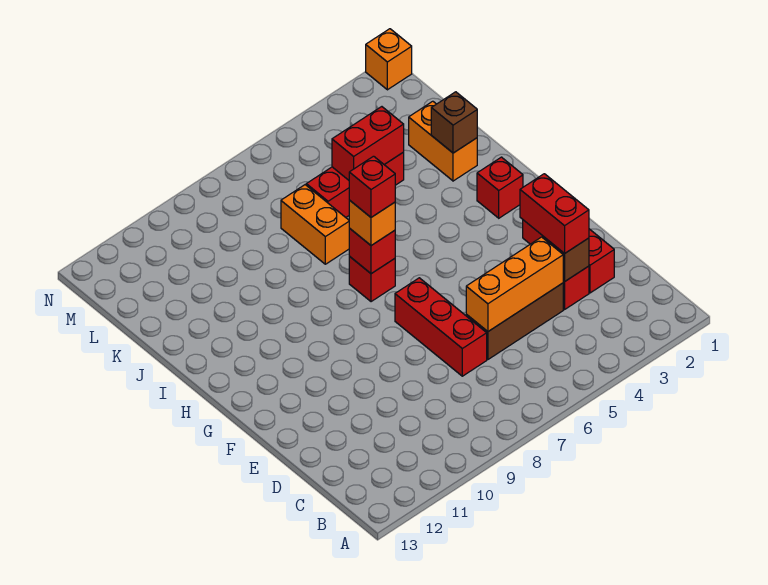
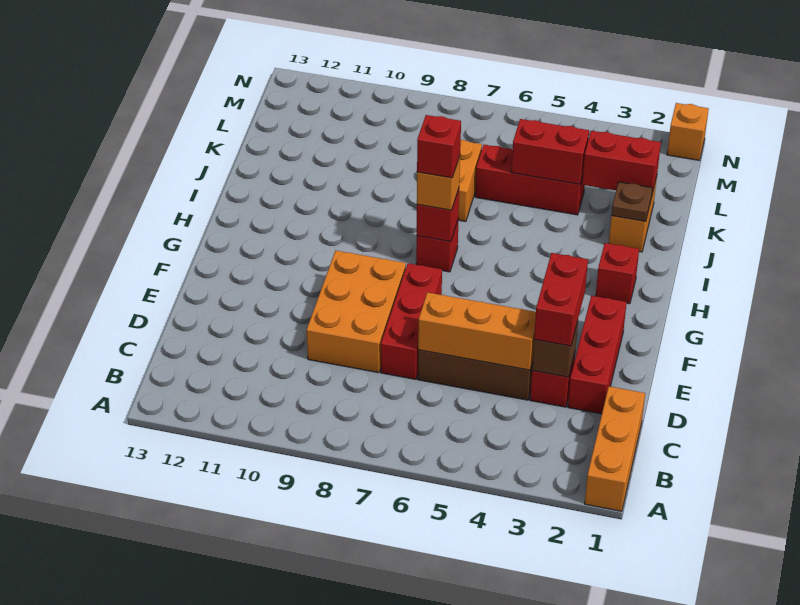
none -> orange 1x3 brick [585,386,645,511]
none -> orange 2x3 brick [307,251,406,373]
brown 1x1 brick [431,92,477,153] -> brown 1x1 plate [611,182,653,222]
none -> red 1x2 brick [582,131,661,193]

